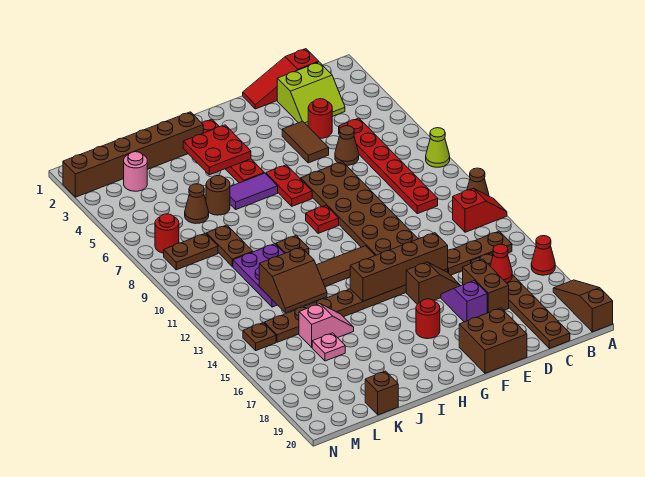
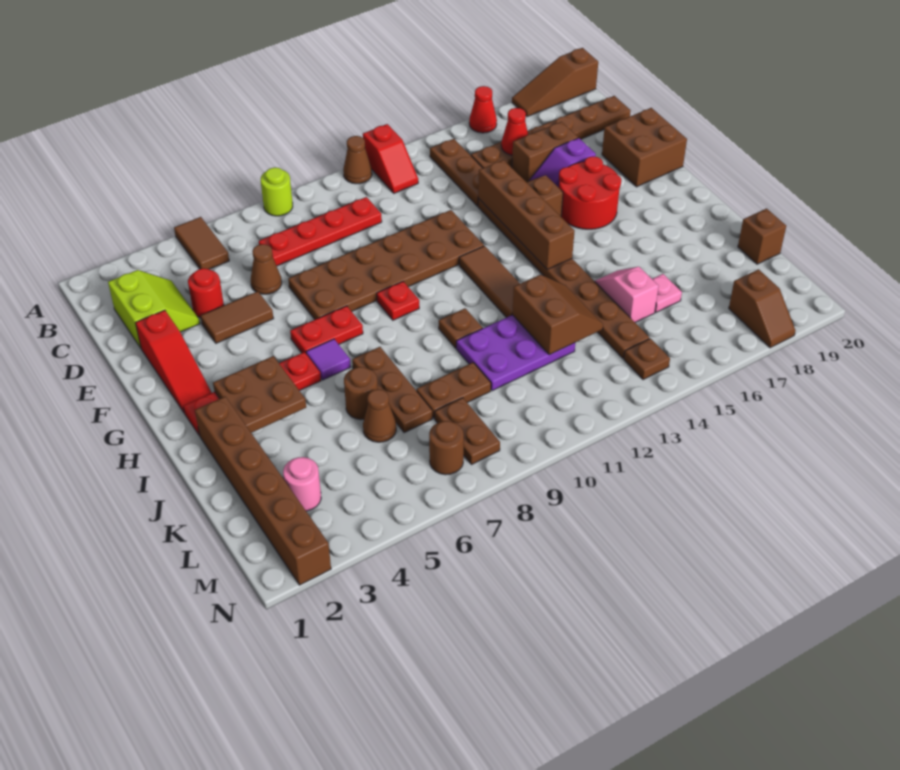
none -> brown 1x2 tile [174,217,229,269]
lime 1x1 cone [426,128,450,167] -> lime 1x1 round brick [261,167,293,216]
red 1x2 slope [453,188,507,232] -> red 1x2 slope turned to [363,124,418,193]
red 1x3 slope [243,49,319,109] -> red 1x3 slope moved to [136,310,212,412]
red 1x6 plate [339,118,438,214] -> red 1x4 plate [259,197,382,266]
red 1x1 round brick [416,299,440,339] -> red 2x2 round brick [559,156,621,229]
red 2x2 plate [183,125,251,175] -> brown 2x2 plate [213,356,306,433]
purple 1x2 tile [230,173,278,209] -> purple 1x1 tile [306,339,351,380]
none -> brown 1x3 plate [352,347,432,433]
red 1x1 round brick [155,214,179,253] -> brown 1x1 round brick [429,421,464,475]
none -> brown 1x2 slope [729,269,796,348]

